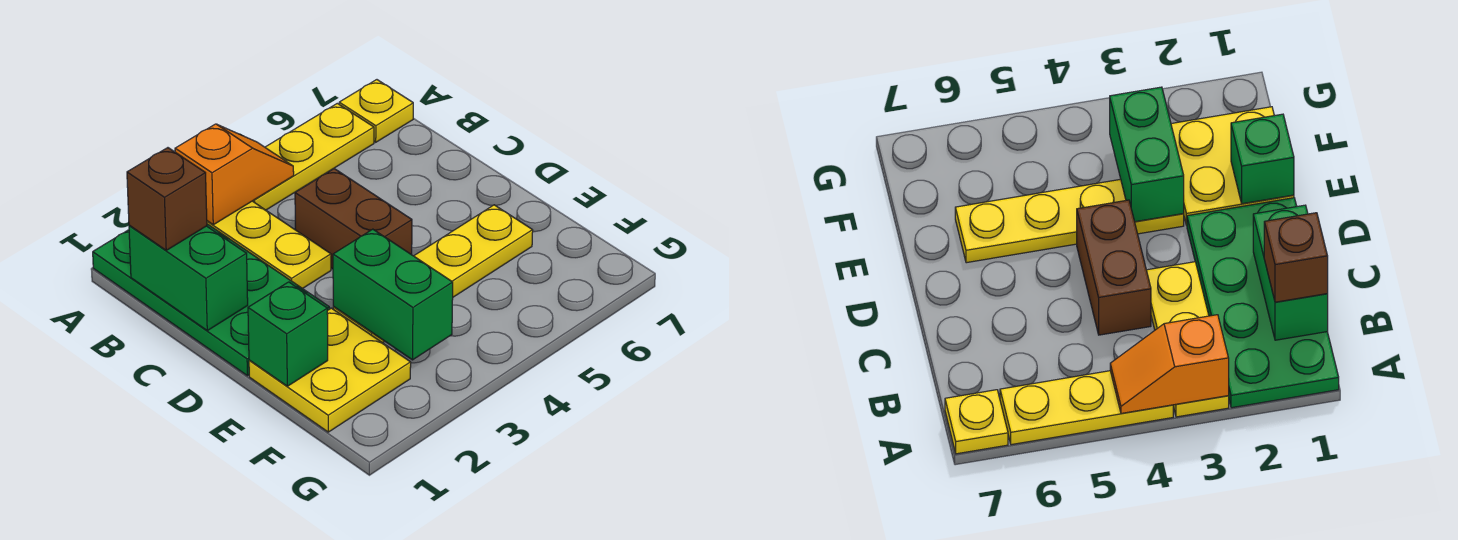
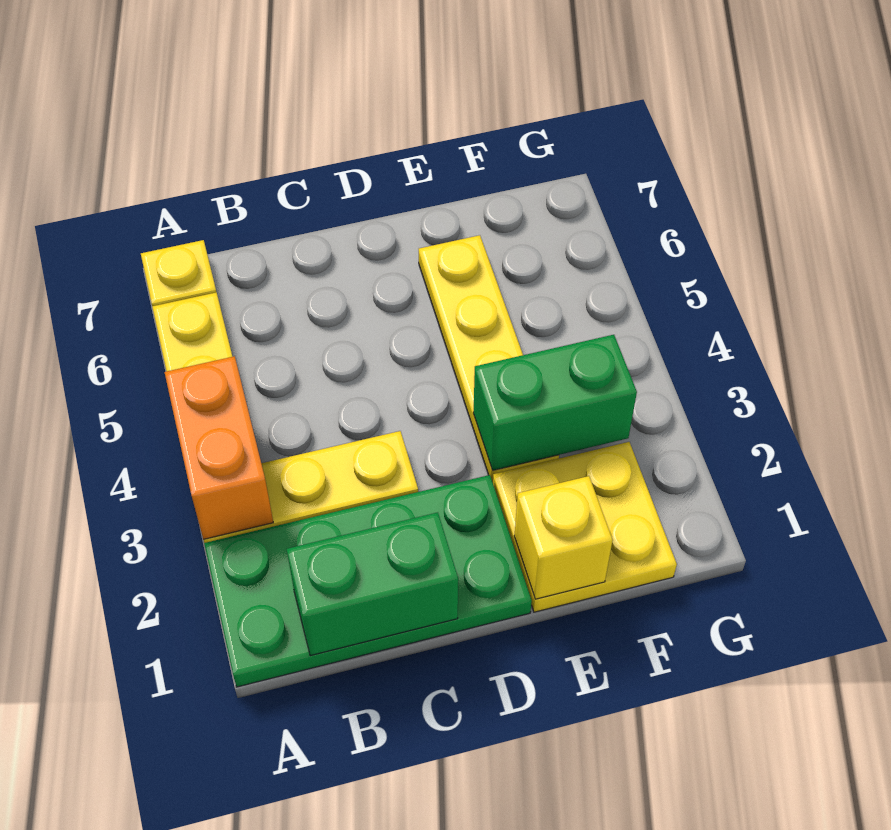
orange 1x2 slope [175,124,294,225] -> orange 1x2 brick [165,356,273,539]
brown 1x1 brick [127,148,207,250] -> none
brown 1x2 brick [295,169,412,269] -> none
green 1x1 brick [248,282,328,386] -> yellow 1x1 brick [514,476,613,599]

